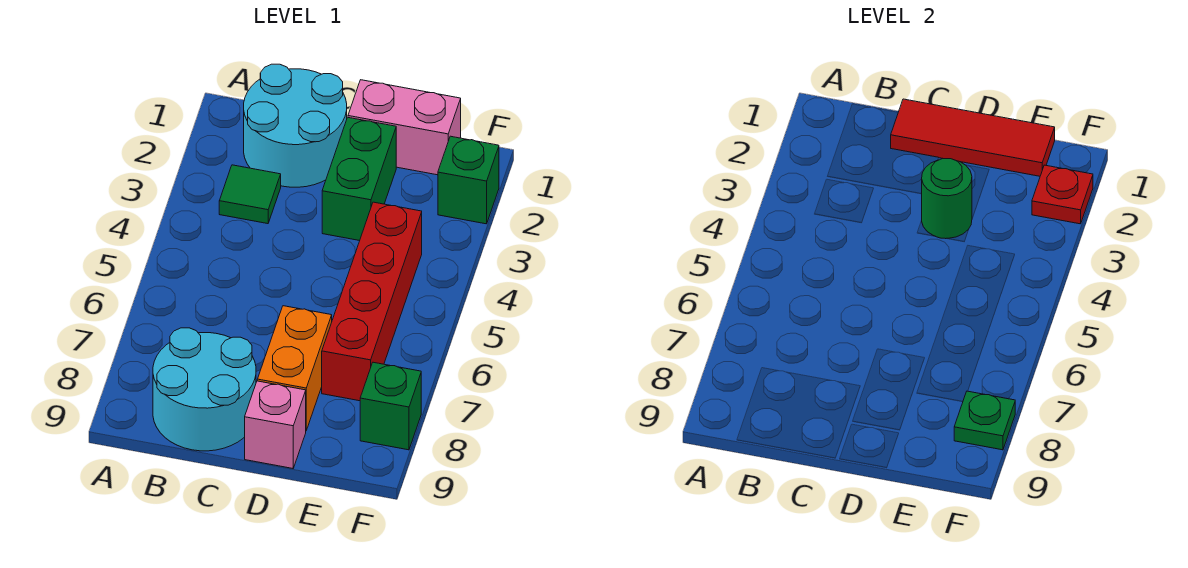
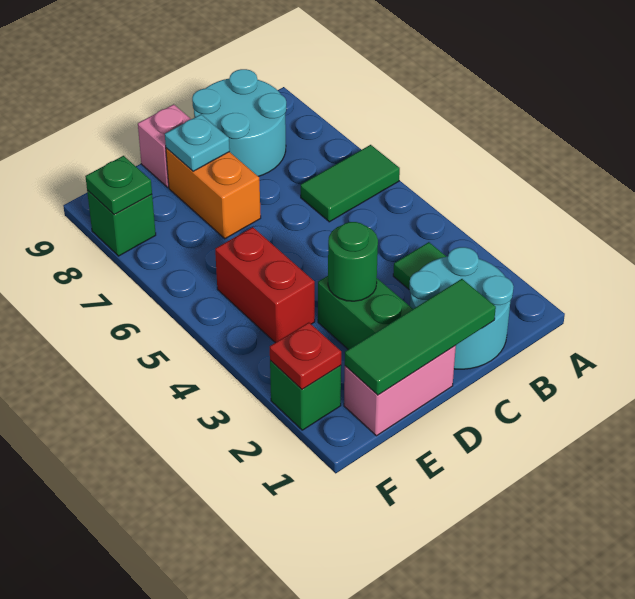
none -> green 1x2 tile [301,145,400,222]
red 1x3 tile [891,99,1055,176] -> green 1x3 tile [345,279,496,395]
none -> cyan 1x1 plate [165,114,230,171]
red 1x4 brick [322,202,422,401] -> red 1x2 brick [215,227,315,343]

